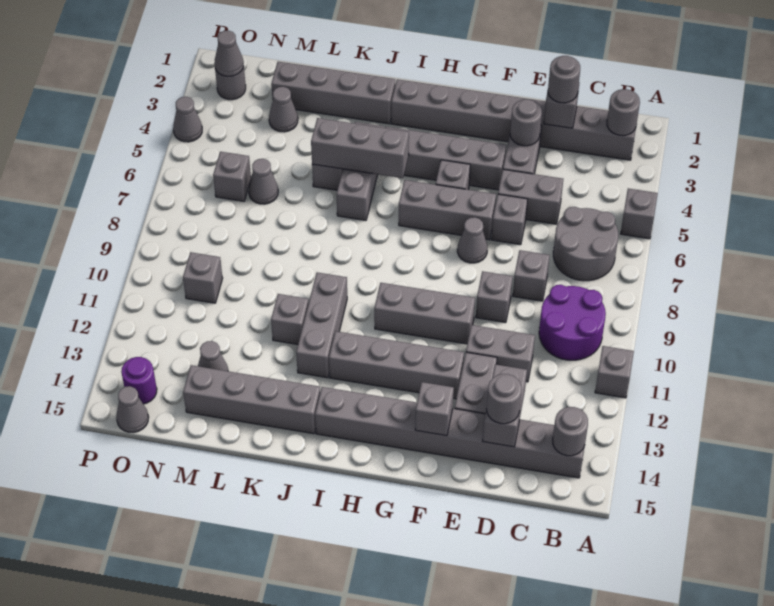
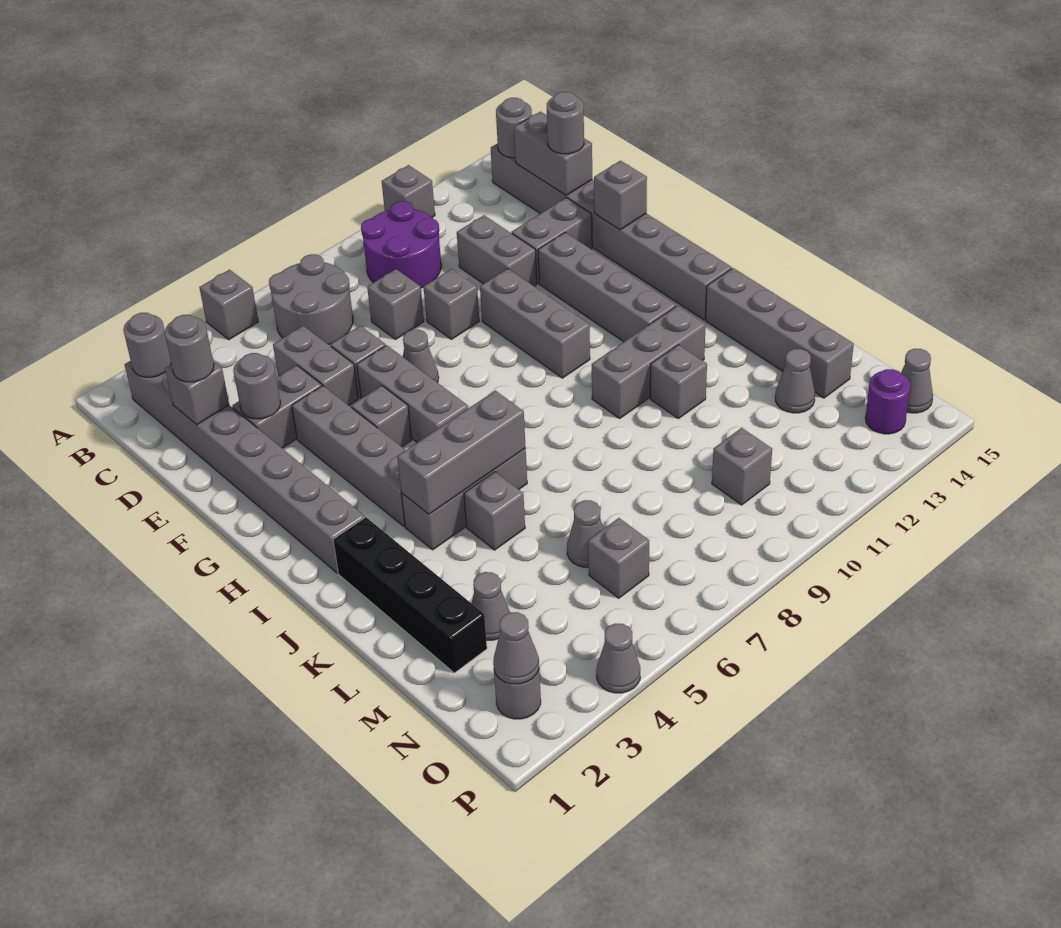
grey 1x2 brick [482,364,527,447] -> grey 1x2 brick turned to [514,112,592,195]
grey 1x3 brick [311,118,409,178] -> grey 1x3 brick turned to [397,391,526,514]
grey 1x4 brick [271,62,395,124] -> black 1x4 brick [333,517,487,673]

